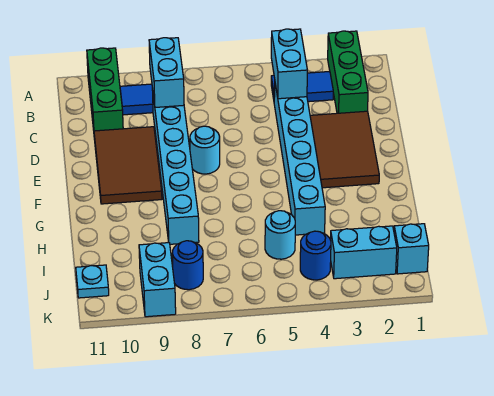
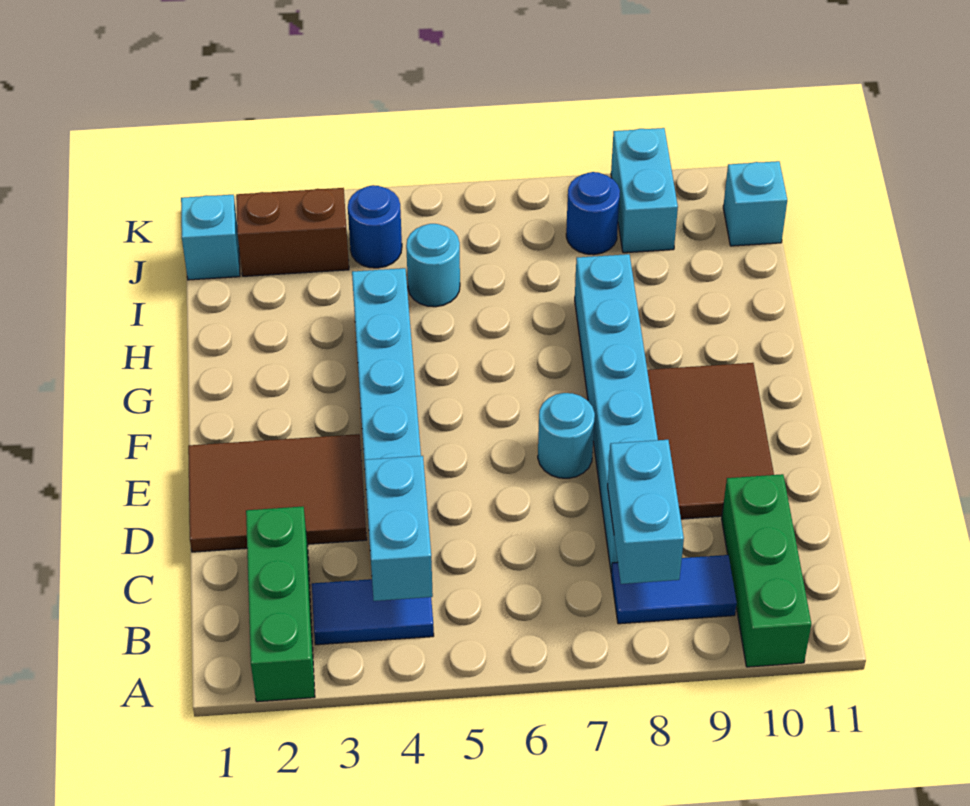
brown 2x3 tile [310,111,379,188] -> brown 2x3 tile turned to [188,434,367,552]
cyan 1x2 brick [331,226,397,279] -> brown 1x2 brick [236,188,349,276]
cyan 1x1 plate [76,265,109,298] -> cyan 1x1 brick [723,161,787,246]

